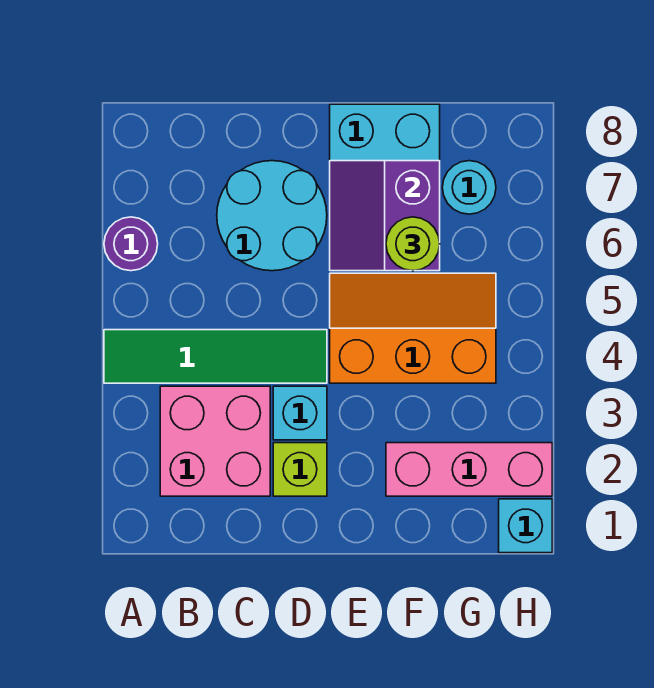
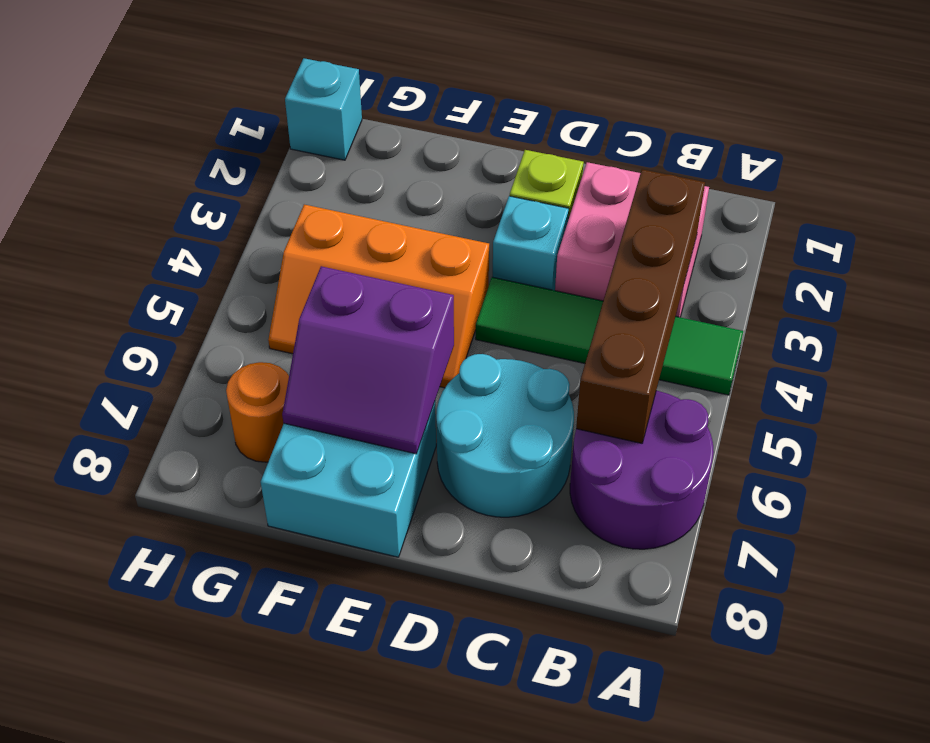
purple 1x1 round brick [104,217,158,271] -> purple 2x2 round brick [570,391,714,549]
none -> brown 1x4 brick [576,169,705,443]
purple 2x2 slope [330,161,440,271] -> purple 2x2 slope turned to [282,266,454,454]
pink 1x3 brick [386,443,552,496] -> none
lime 1x1 round brick [386,217,440,271] -> none
cyan 1x1 round brick [442,161,496,214] -> orange 1x1 round brick [226,362,289,462]

